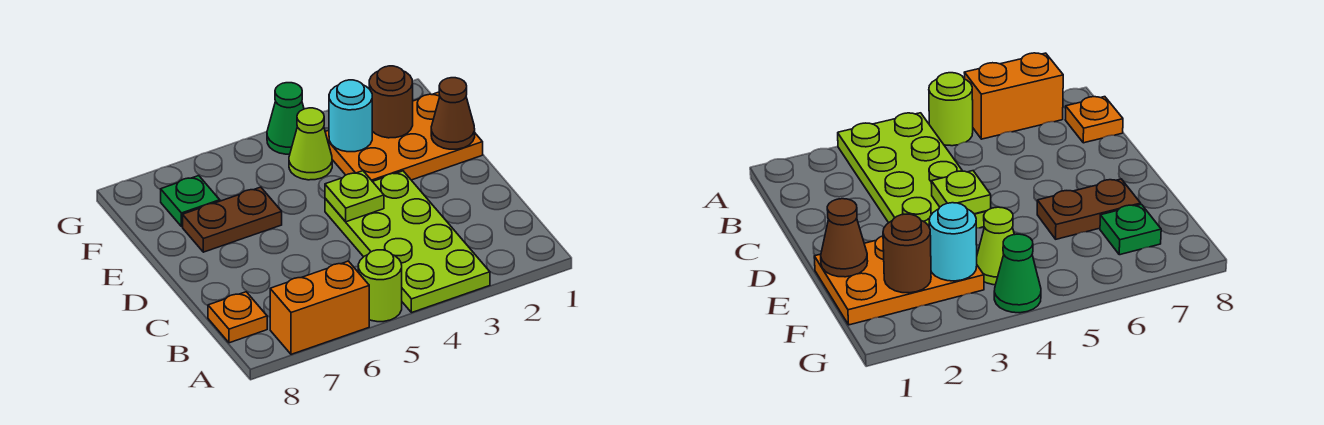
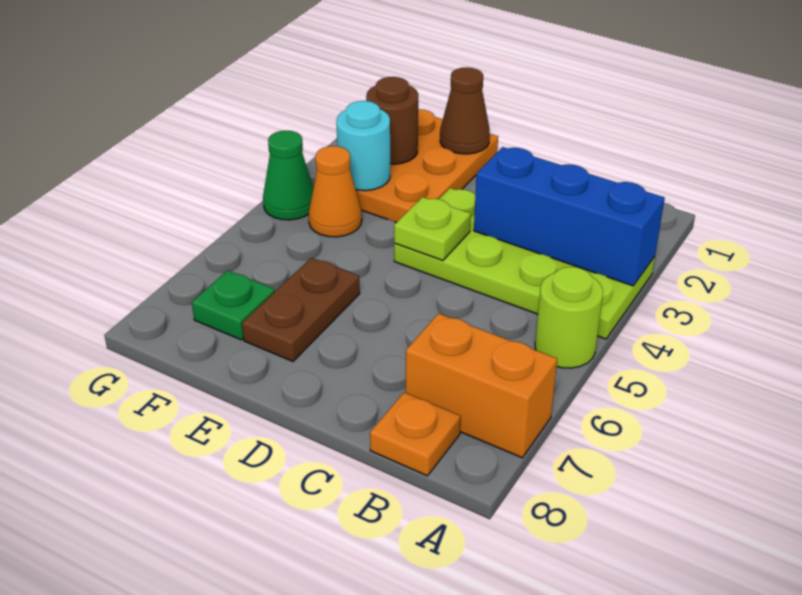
none -> blue 1x3 brick [474,147,665,286]
orange 1x2 brick [270,261,369,354] -> orange 1x2 brick turned to [406,314,557,458]
lime 1x1 cone [289,108,332,180] -> orange 1x1 cone [308,146,362,237]

